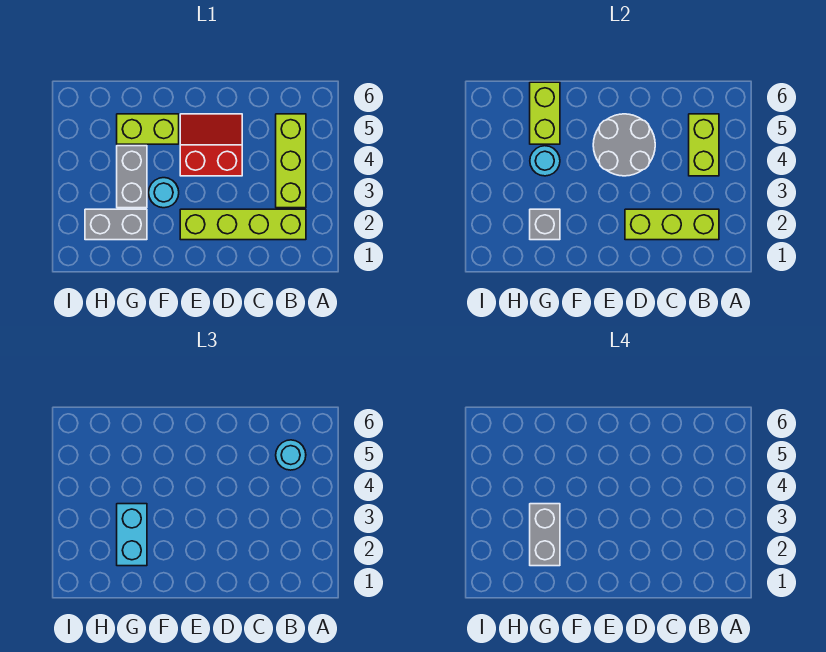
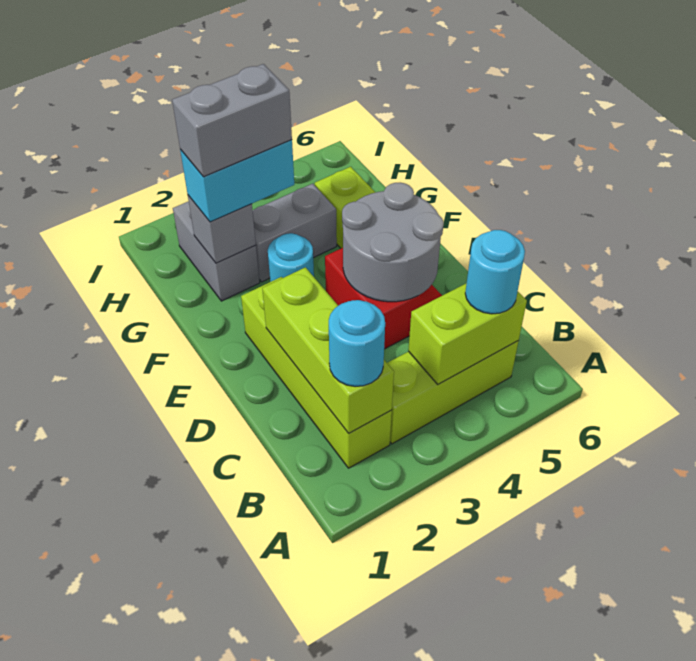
cyan 1x1 round brick [530,146,560,176] -> cyan 1x1 round brick moved to [329,300,385,387]
lime 1x2 brick [530,82,560,144] -> none

